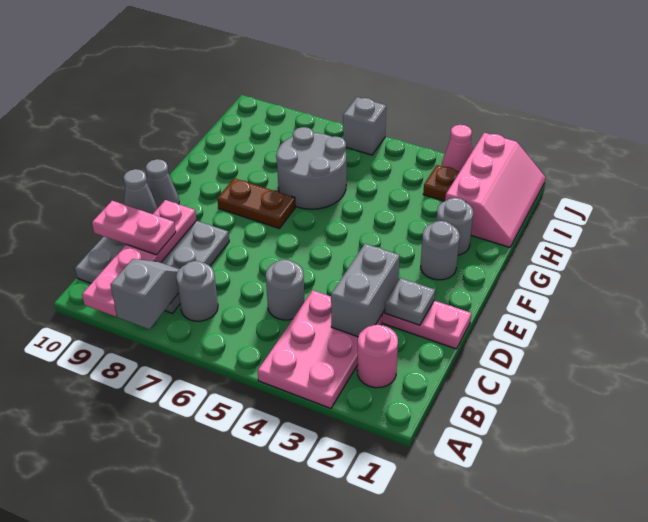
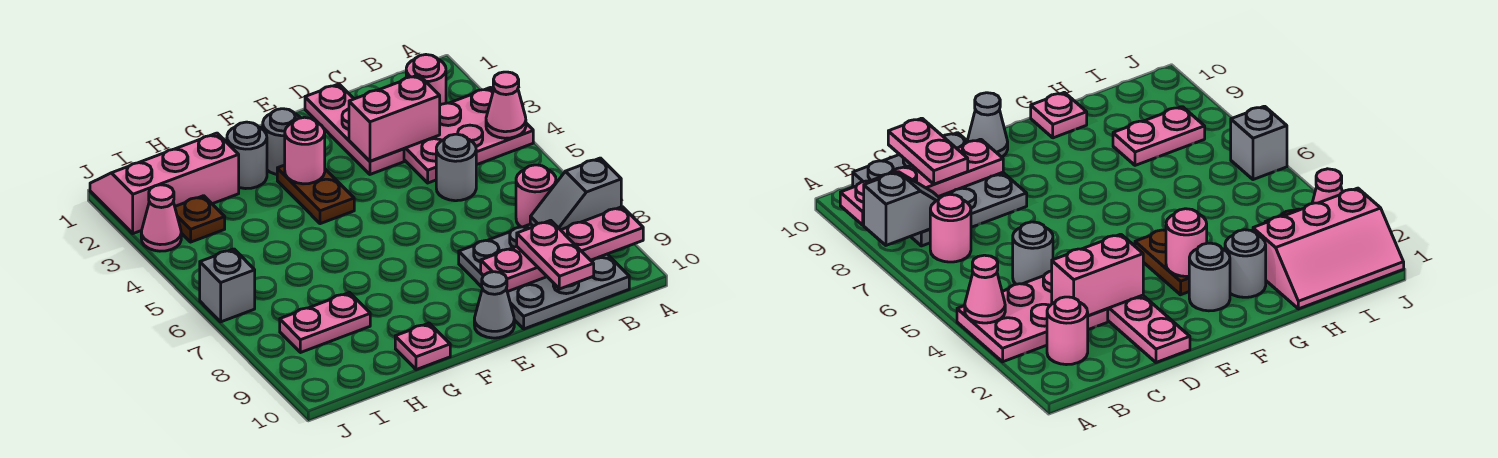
none -> pink 1x1 cone [486,72,526,138]
grey 1x1 round brick [176,261,218,321] -> pink 1x1 round brick [516,165,556,227]
grey 1x2 brick [331,244,400,337] -> pink 1x2 brick [349,75,440,161]
grey 1x1 plate [385,278,435,325] -> none
grey 1x1 cone [123,169,158,214] -> none
none -> pink 1x1 round brick [285,117,325,184]
brown 1x2 plate [217,178,295,229] -> brown 1x2 plate moved to [277,165,354,224]
grey 2x2 round brick [276,127,346,209] -> none
none -> pink 1x1 plate [395,323,450,370]
none -> pink 1x2 plate [280,293,370,353]

